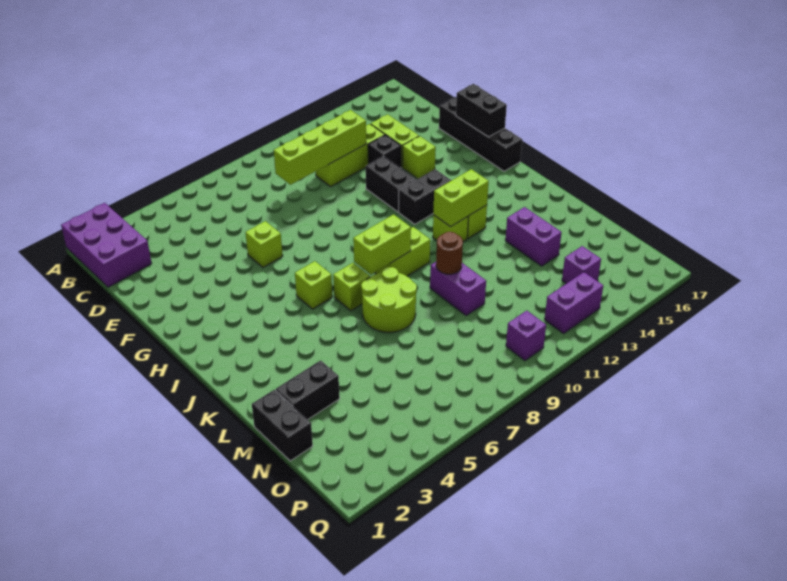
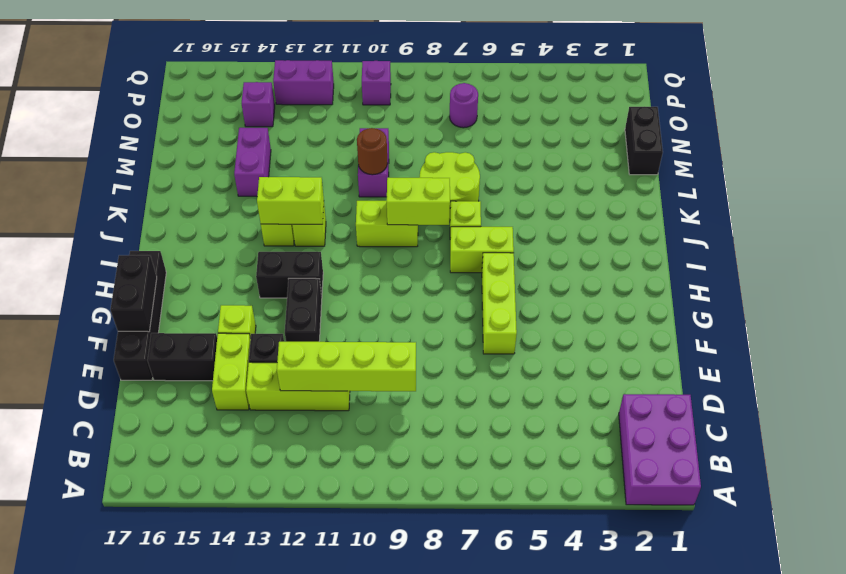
lime 1x1 brick [245,221,283,267] -> lime 1x3 brick [482,253,517,354]
lime 1x1 brick [295,261,332,309] -> lime 1x2 brick [450,227,514,273]
black 1x2 brick [276,360,340,420] -> black 1x2 brick moved to [147,333,217,381]
none -> purple 1x1 round brick [450,83,478,128]

